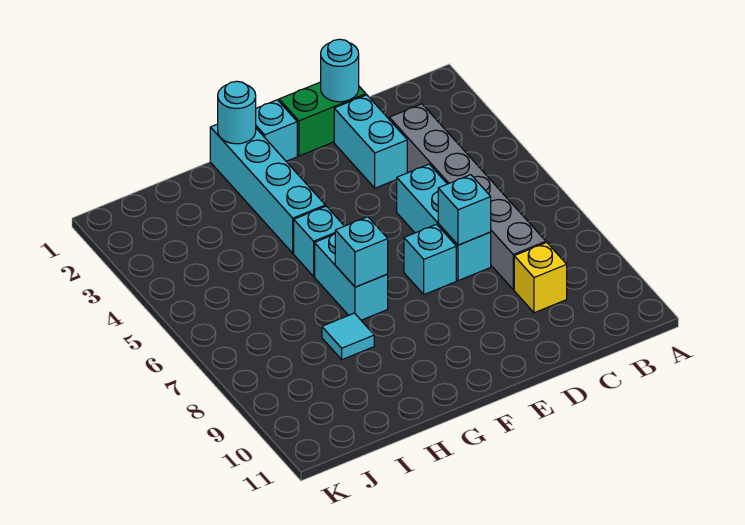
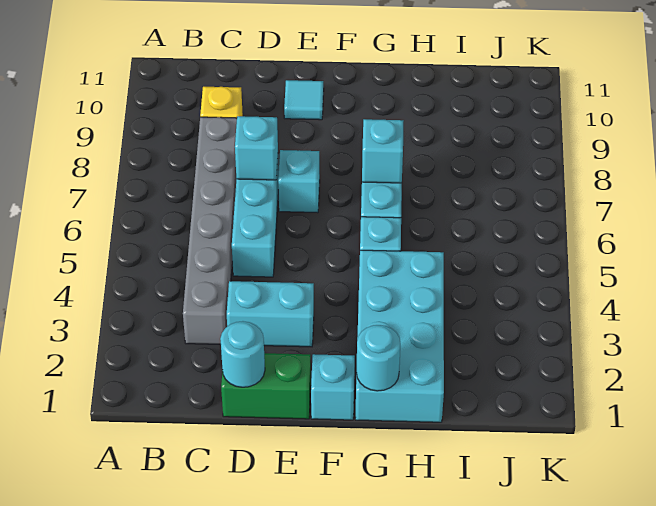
cyan 1x2 brick [334,95,407,188] -> cyan 1x2 brick turned to [227,281,314,347]
cyan 1x4 brick [210,124,325,253] -> cyan 2x4 brick [355,250,444,422]
cyan 1x1 tile [322,313,374,360] -> cyan 1x1 tile moved to [284,80,324,120]

